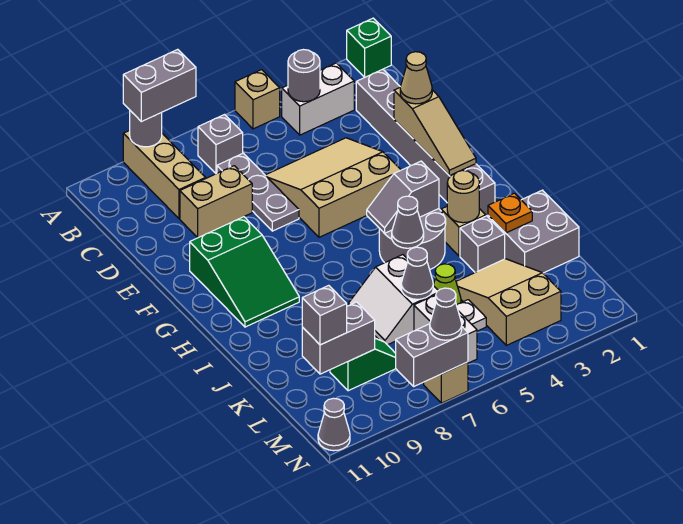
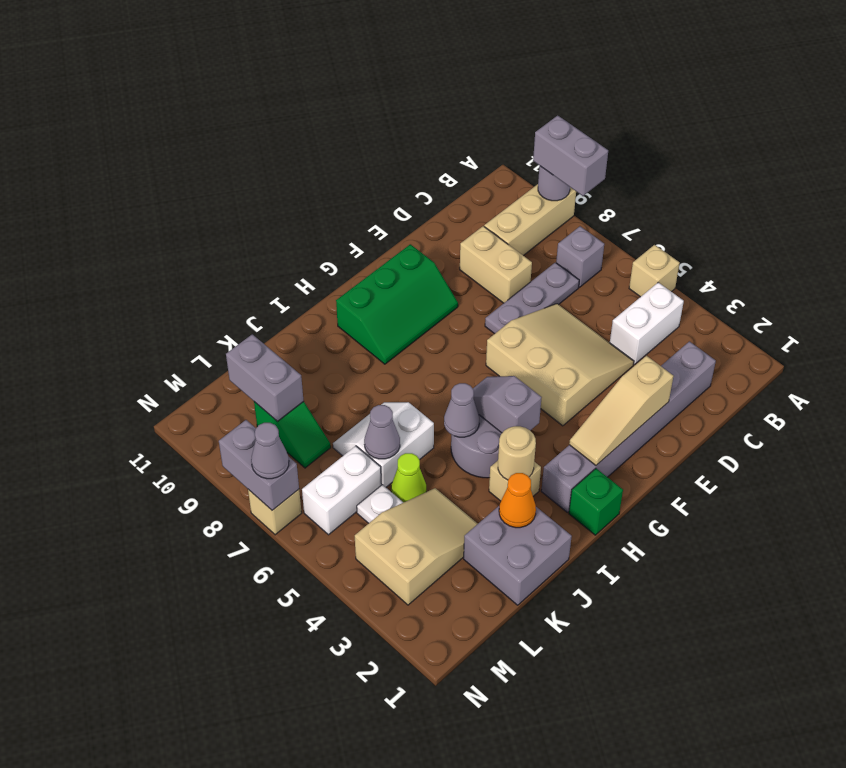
green 1x1 brick [347,18,391,77] -> green 1x1 brick moved to [569,469,623,535]
white 1x2 brick [282,63,354,135] -> white 1x2 brick turned to [610,282,684,364]
grey 1x1 round brick [288,50,320,102] -> none
tan 1x1 cone [400,52,432,104] -> none
green 2x3 slope [190,217,299,327] -> green 2x3 slope turned to [336,244,458,364]
orange 1x1 plate [488,193,532,233] -> orange 1x1 cone [499,473,536,528]
grey 1x1 brick [460,216,505,272] -> none
grey 1x1 brick [302,285,347,345] -> none
grey 1x1 cone [318,398,350,451] -> none

